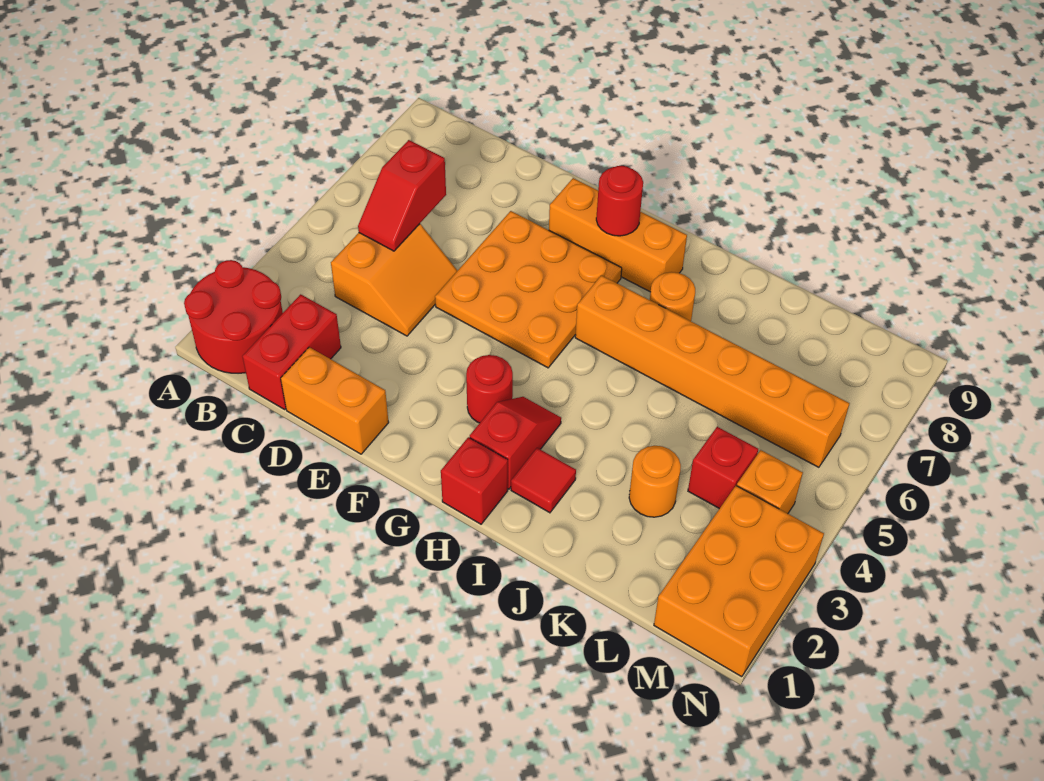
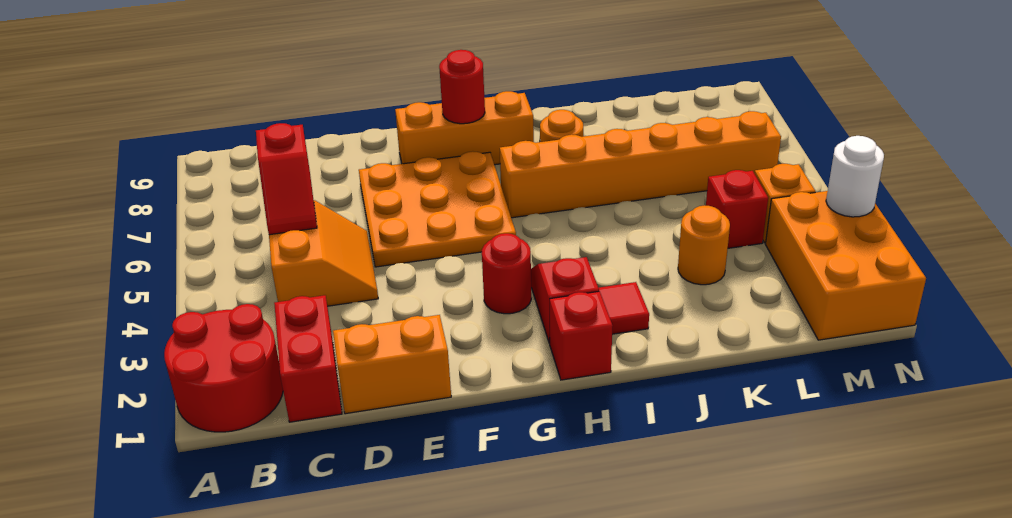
none -> white 1x1 round brick [826,136,884,217]

